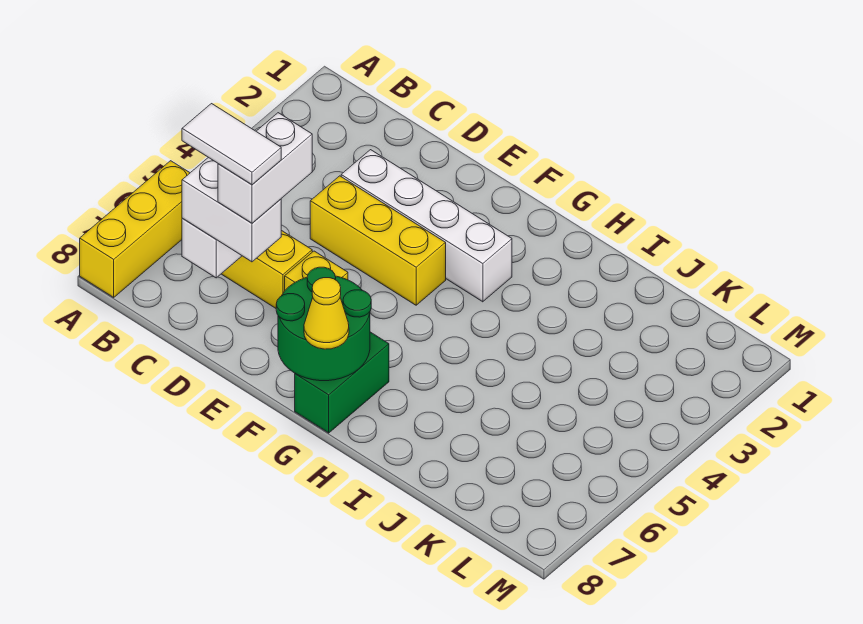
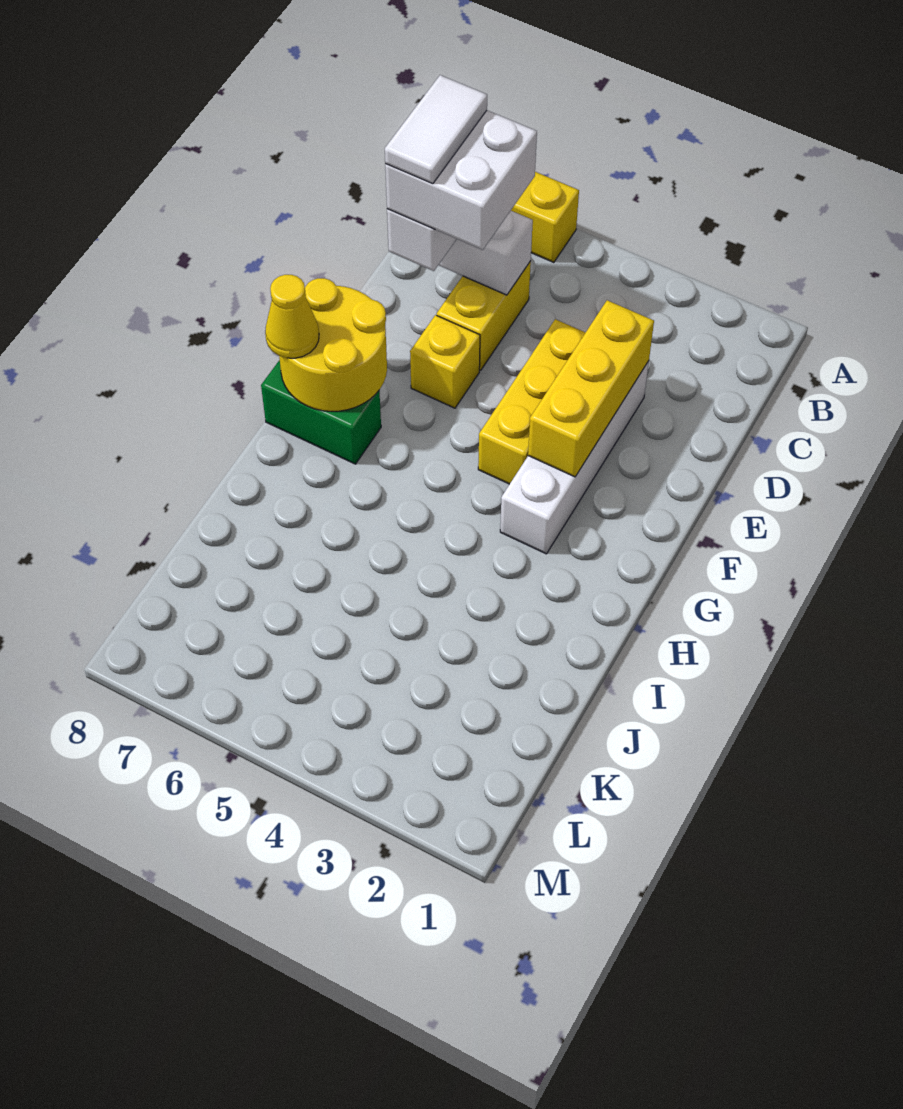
none -> yellow 1x3 brick [528,300,654,477]
white 1x2 brick [218,113,312,223] -> white 2x2 brick [385,110,537,250]
green 2x2 round brick [276,267,371,381] -> yellow 2x2 round brick [279,278,387,411]

